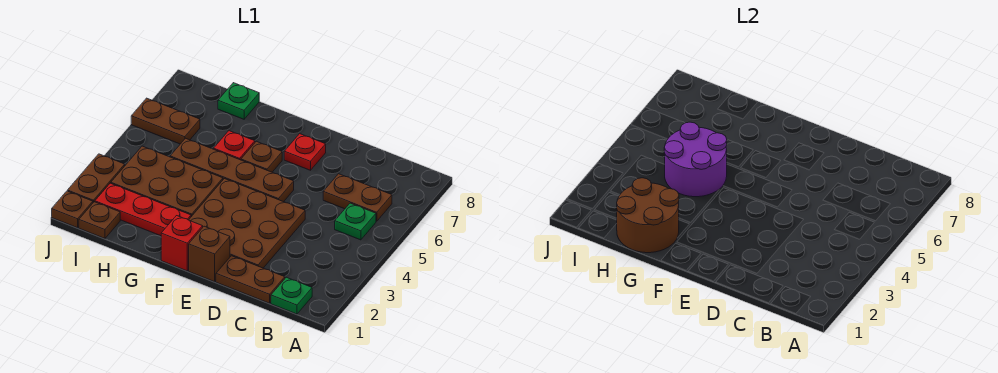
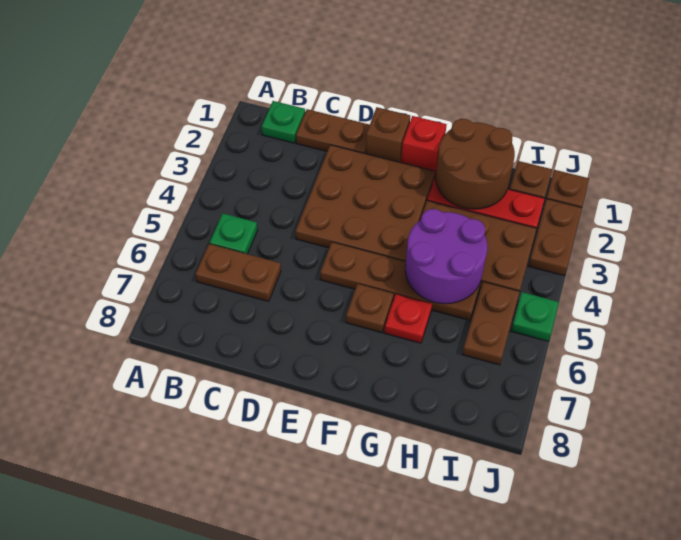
red 1x1 plate [284,134,326,170] -> none
green 1x1 plate [218,83,259,119] -> green 1x1 plate moved to [511,292,559,341]
brown 1x2 plate [131,98,200,144] -> brown 1x2 plate turned to [463,282,520,365]

